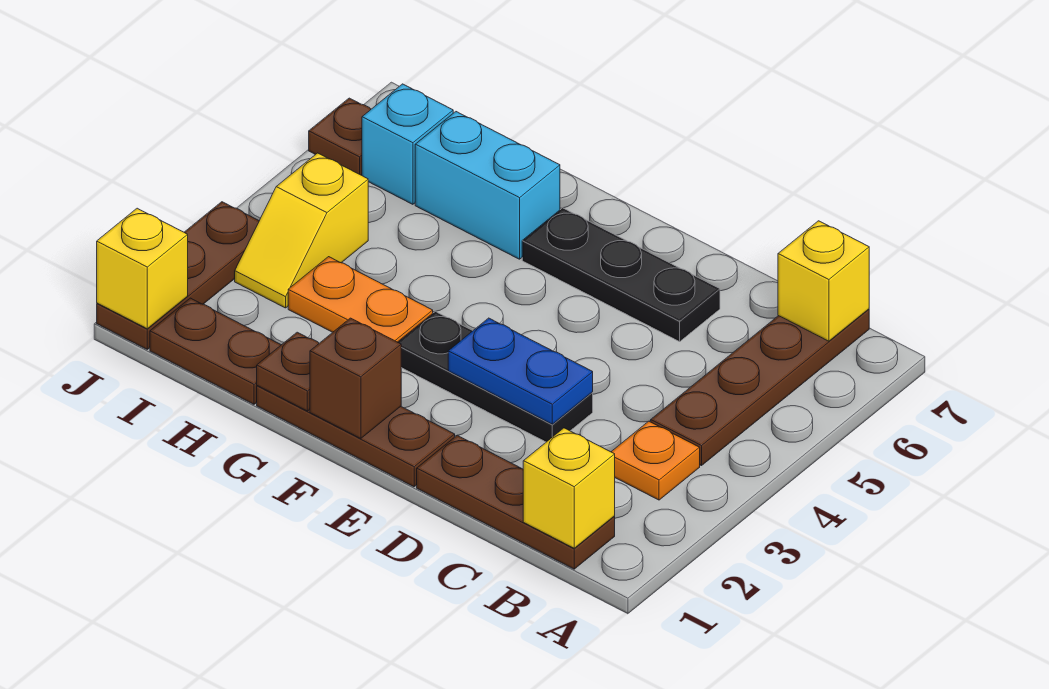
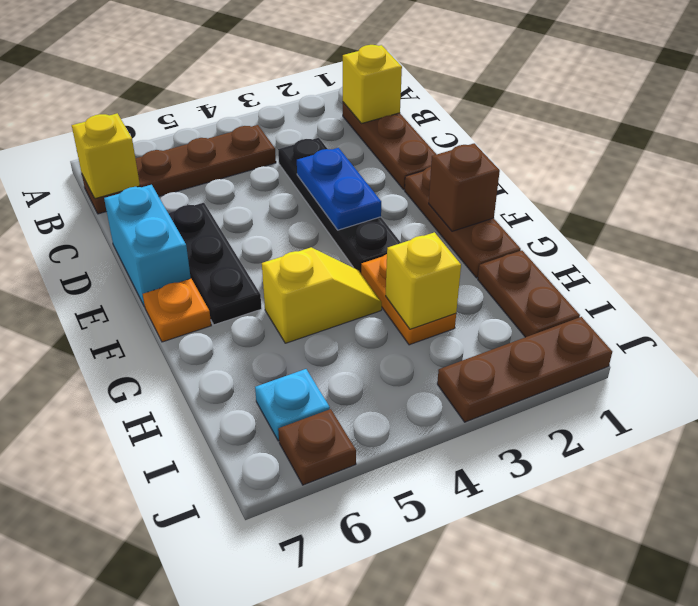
orange 1x1 plate [611,421,700,500] -> orange 1x1 plate moved to [143,279,211,342]
black 1x3 plate [398,311,593,442] -> black 1x4 plate [278,138,401,273]
brown 1x1 plate [257,332,319,411] -> none
cyan 1x2 brick [415,112,560,259] -> cyan 1x2 brick moved to [104,185,191,307]
yellow 1x2 slope [235,153,368,308] -> yellow 1x2 slope moved to [262,247,382,343]
cyan 1x1 brick [362,84,453,204] -> cyan 1x1 plate [255,369,330,441]
yellow 1x1 brick [97,208,188,329] -> yellow 1x1 brick moved to [386,232,461,329]

